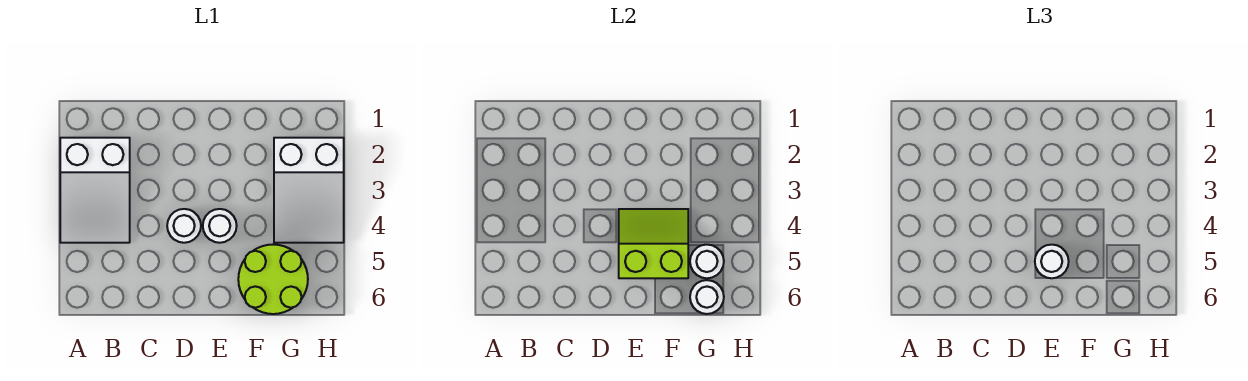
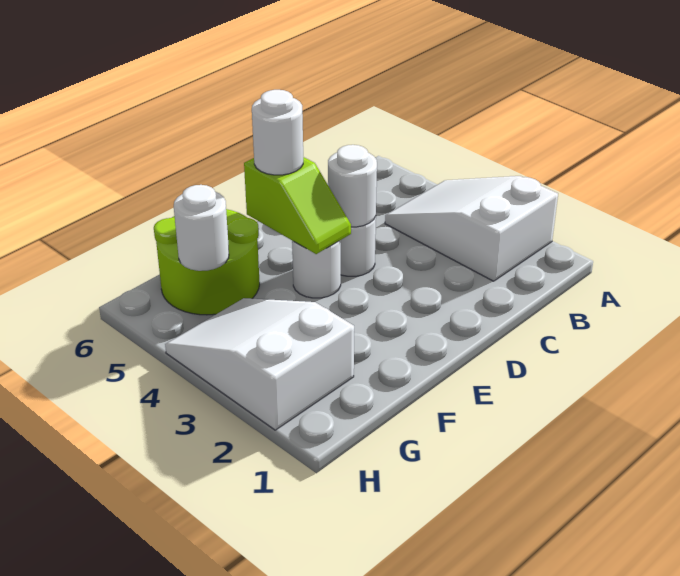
lime 2x2 slope [619,209,688,278] -> lime 1x2 slope [244,157,351,254]
white 1x1 round brick [690,280,724,314] -> white 1x1 round brick moved to [328,145,377,227]

